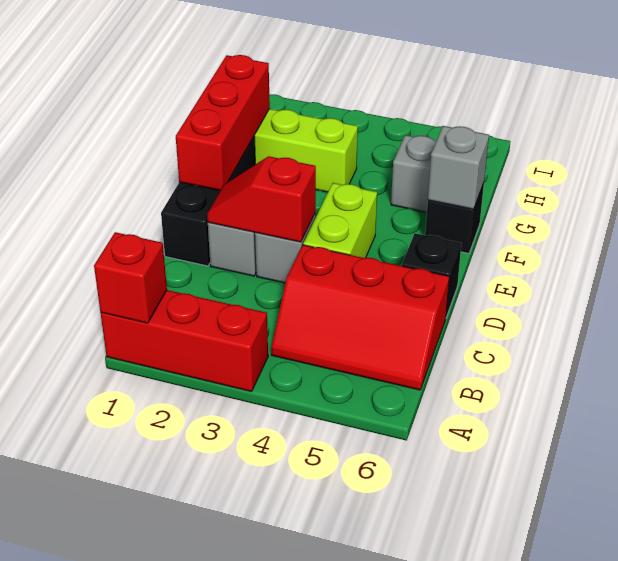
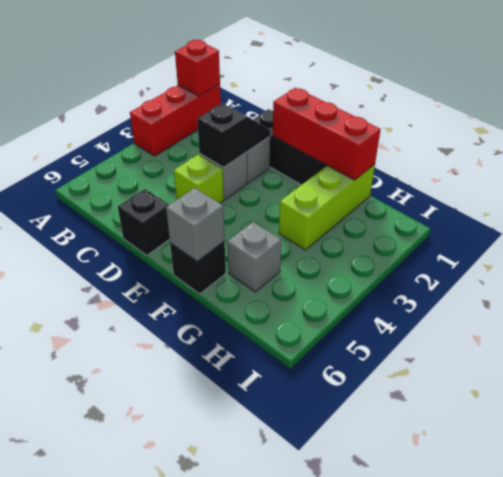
red 2x3 slope [271,245,449,390] -> none
red 1x2 slope [207,156,316,242] -> black 1x2 slope [197,103,270,167]
lime 1x2 brick [303,183,377,258] -> lime 1x1 brick [174,154,224,203]

